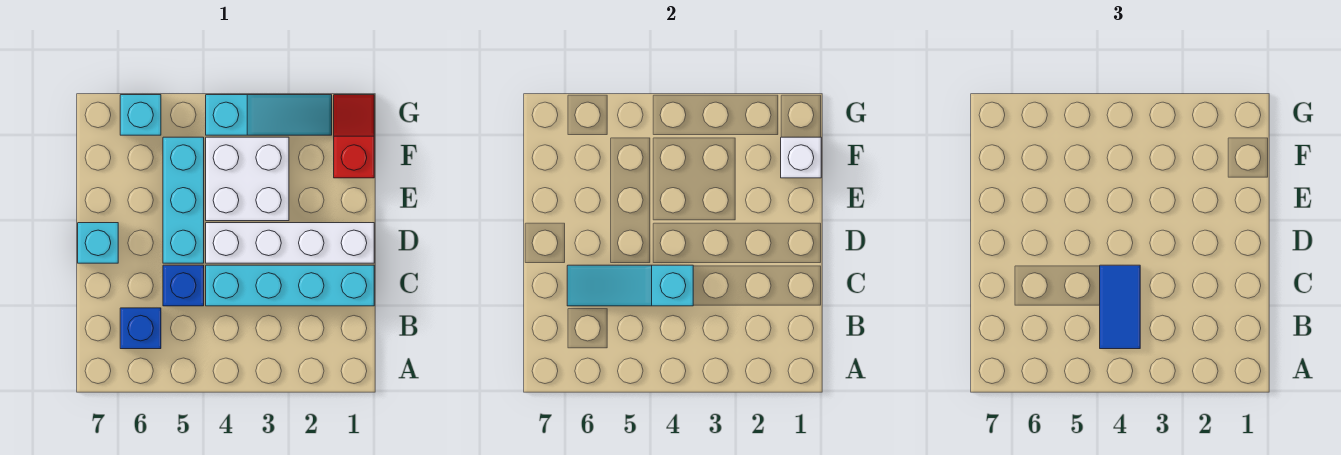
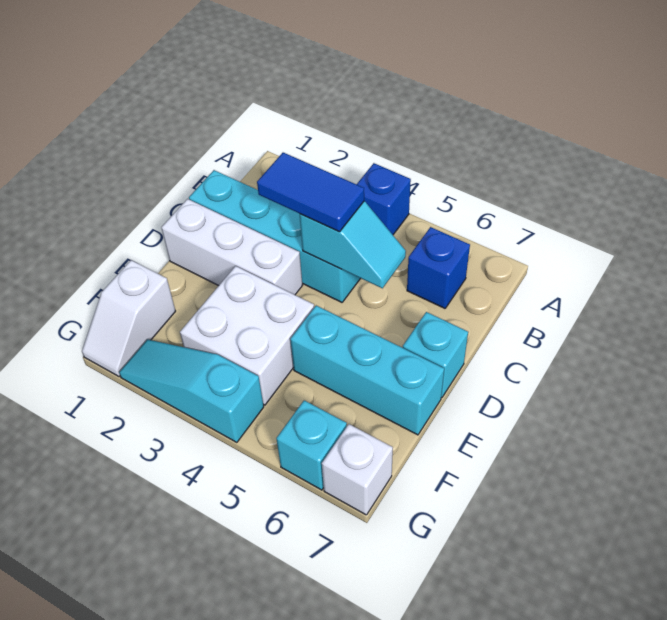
blue 1x2 tile [1100,265,1140,349] -> blue 1x2 tile turned to [257,153,364,232]
cyan 1x3 slope [567,265,693,306] -> cyan 1x2 slope [300,201,406,288]
blue 1x1 brick [163,265,204,306] -> blue 1x1 brick moved to [357,163,411,235]
white 1x4 brick [206,223,374,263] -> white 1x3 brick [161,199,302,295]
cyan 1x3 brick [163,137,204,263] -> cyan 1x3 brick turned to [290,306,444,435]
red 1x2 slope [334,95,374,178] -> white 1x2 slope [82,260,175,377]
white 1x1 brick [781,137,821,178] -> white 1x1 brick moved to [322,424,393,515]

